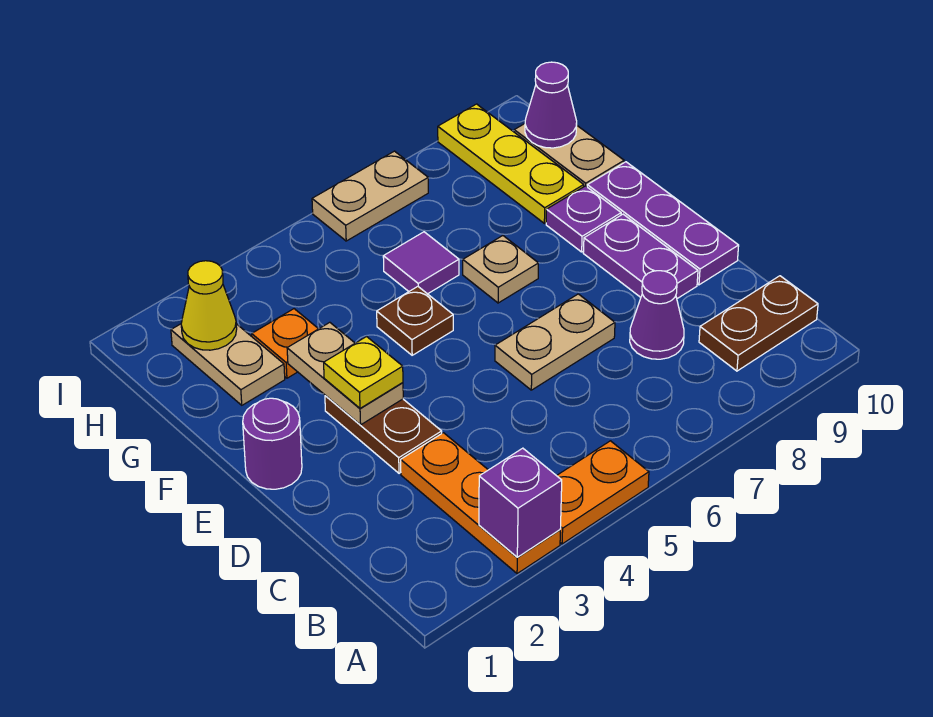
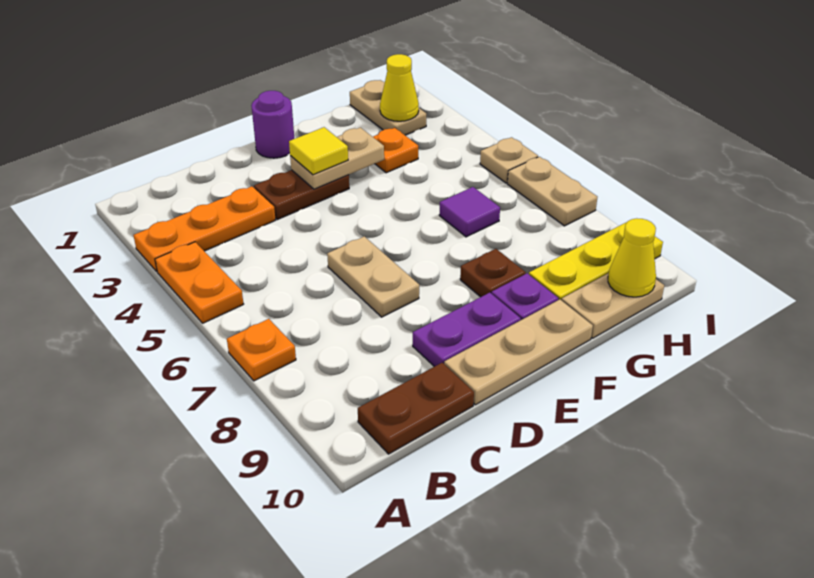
purple 1x1 brick [479,448,562,557] -> none
none -> orange 1x1 plate [227,319,296,381]
brown 1x2 plate [699,276,818,371] -> brown 1x2 plate turned to [358,363,474,454]
purple 1x1 cone [630,271,684,359] -> none
purple 1x3 plate [587,162,739,285] -> tan 1x3 plate [444,300,593,405]
yellow 1x1 plate [324,337,403,408] -> yellow 1x1 tile [289,127,348,175]
brown 1x1 plate [377,287,453,355] -> brown 1x1 plate moved to [460,249,526,297]
tan 1x1 plate [463,236,538,303] -> tan 1x1 plate moved to [480,137,538,183]
tan 1x2 plate [171,324,285,405] -> tan 1x2 plate turned to [350,80,426,135]
purple 1x1 cone [525,62,577,148] -> yellow 1x1 cone [608,218,656,297]

